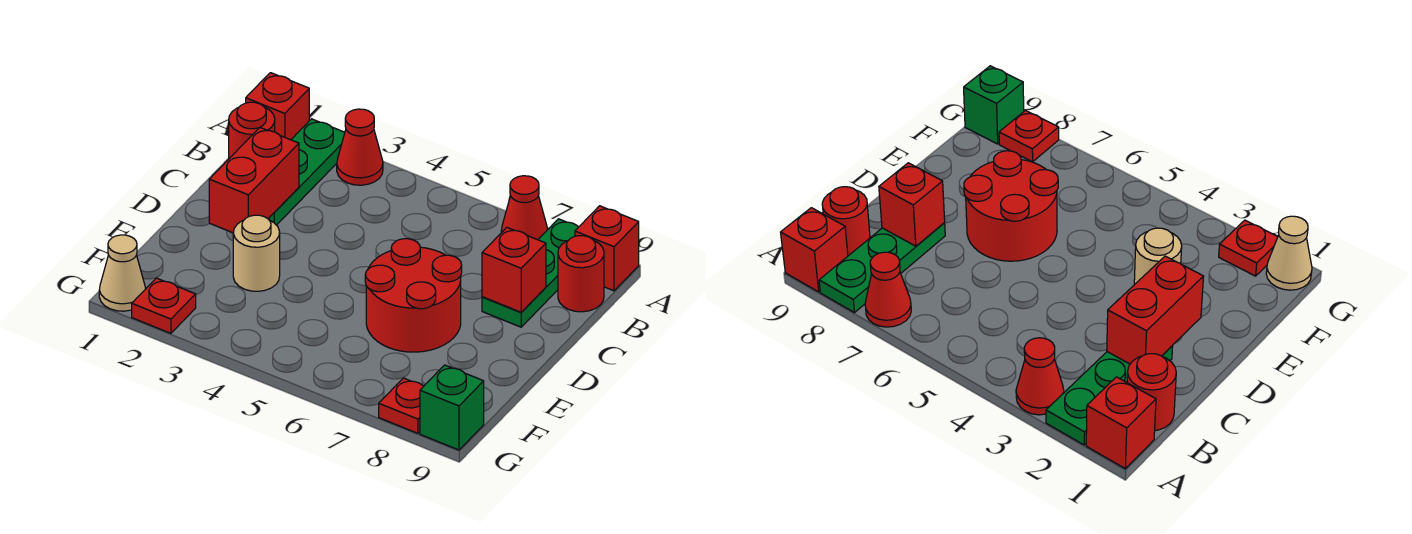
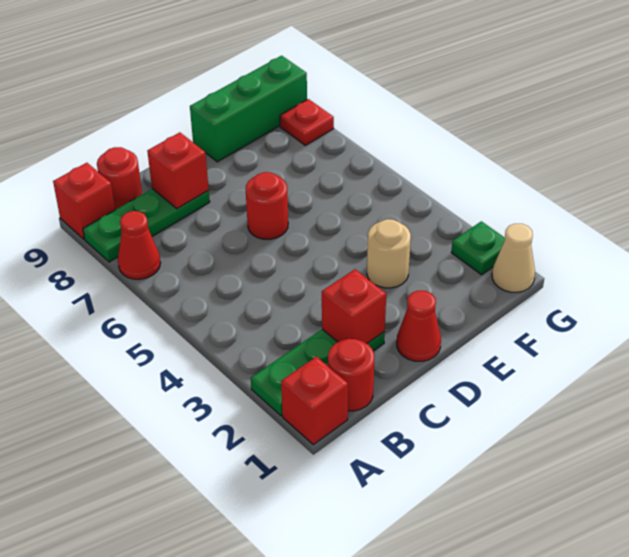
red 1x1 cone [337,109,383,185] -> red 1x1 cone moved to [397,291,441,361]
red 1x2 brick [209,128,299,233] -> red 1x1 brick [322,269,386,343]
red 2x2 round brick [365,239,462,352] -> red 1x1 round brick [246,172,288,239]
red 1x1 plate [132,278,196,333] -> green 1x1 plate [451,221,505,275]
green 1x1 brick [420,365,484,450] -> green 1x3 brick [190,56,307,162]

